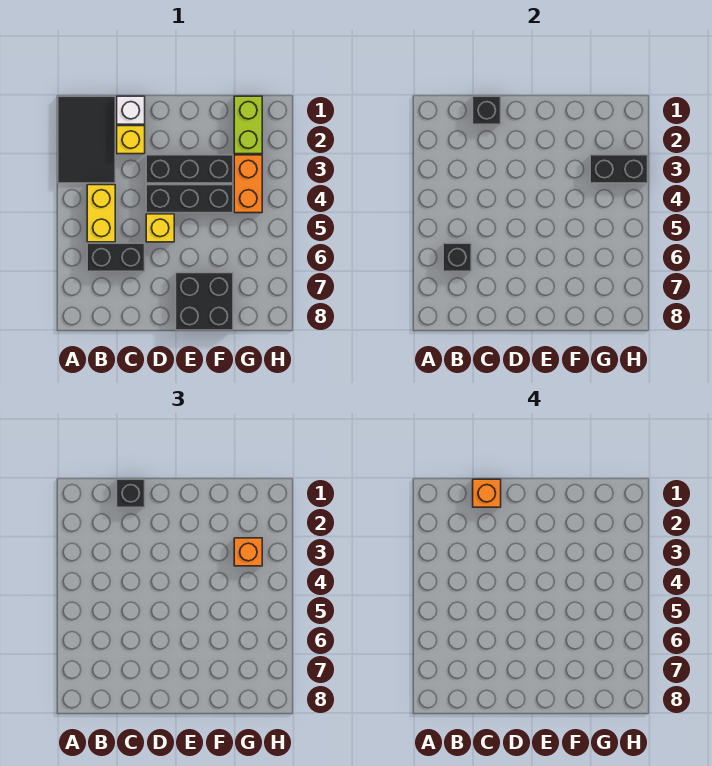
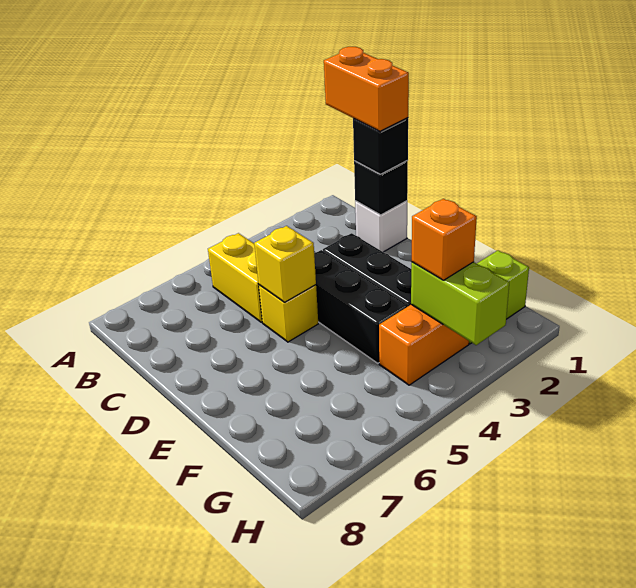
black 2x3 tile [58,96,115,183] -> none
yellow 1x2 brick [87,185,115,242] -> yellow 1x2 brick turned to [208,233,262,322]
black 1x2 brick [87,243,145,271] -> none
black 1x1 brick [443,243,471,271] -> none
orange 1x1 brick [473,479,501,507] -> orange 1x2 brick [324,47,409,131]
yellow 1x1 brick [117,126,145,154] -> yellow 1x1 brick moved to [254,226,316,302]
black 2x2 brick [176,273,233,330] -> none
black 1x2 brick [590,155,648,183] -> lime 1x2 brick [411,262,509,345]

